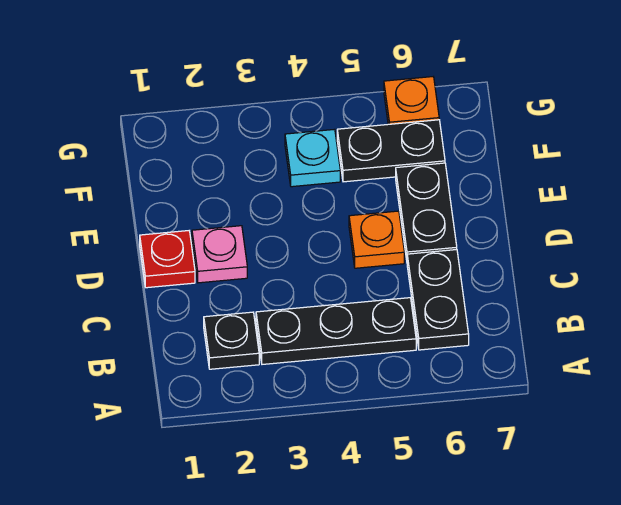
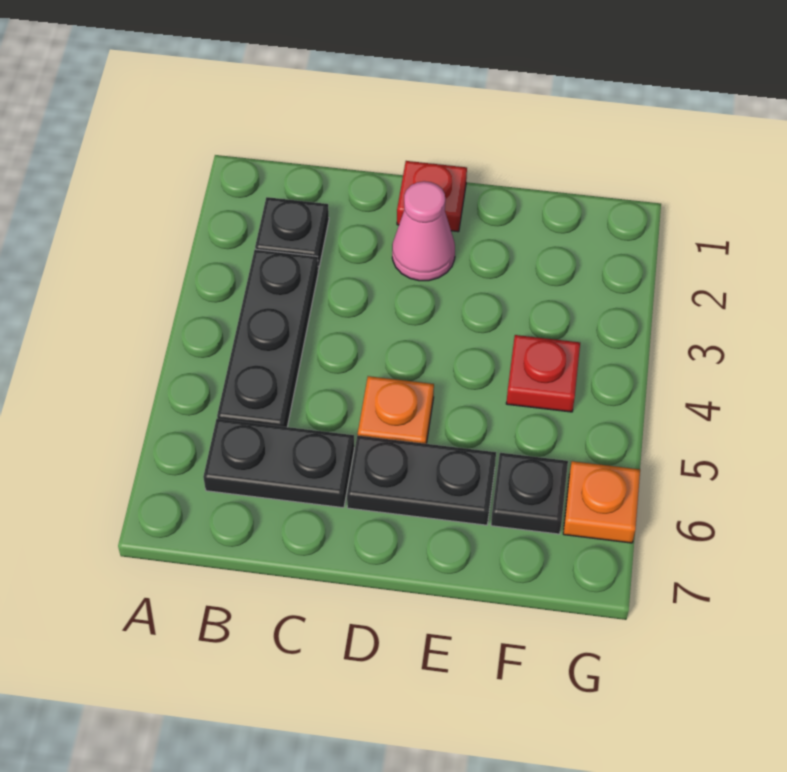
pink 1x1 plate [192,226,247,283] -> pink 1x1 cone [392,181,455,281]
cyan 1x1 plate [285,129,340,187] -> red 1x1 plate [506,335,580,412]
black 1x2 plate [337,120,445,182] -> black 1x1 plate [491,453,568,534]

